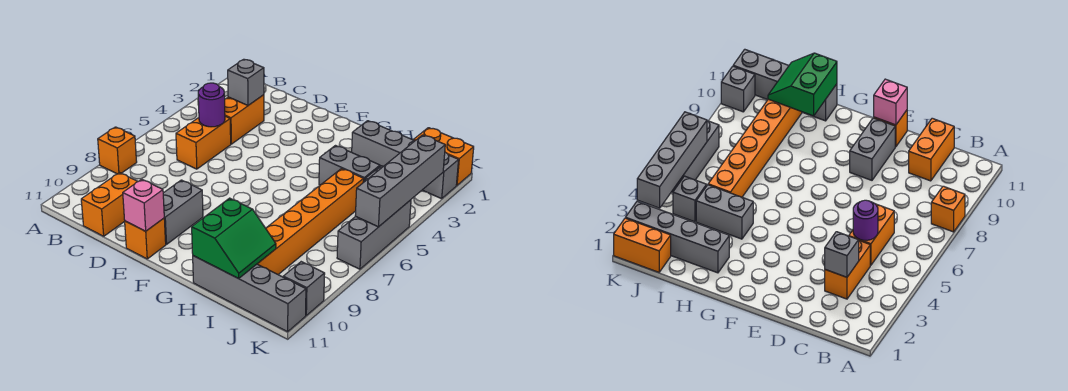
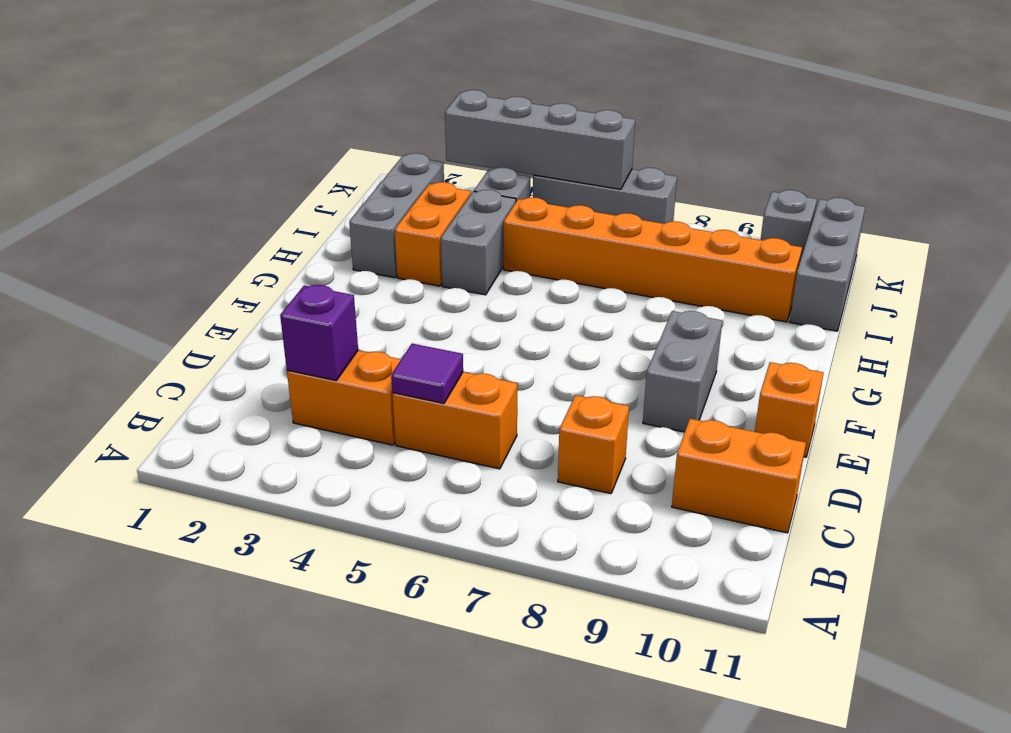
orange 1x1 brick [98,127,137,174] -> orange 1x1 brick moved to [558,395,629,494]
grey 1x1 brick [228,59,264,105] -> purple 1x1 brick [280,285,358,381]
purple 1x1 round brick [198,83,225,127] -> purple 1x1 tile [391,344,463,403]
grey 1x2 brick [163,180,203,244] -> grey 1x2 brick turned to [643,311,722,432]
pink 1x1 brick [123,179,164,231] -> none
grey 1x4 brick [352,121,459,199] -> grey 1x3 brick [349,153,444,278]
green 2x2 slope [192,198,276,278] -> none
grey 1x4 brick [193,256,306,332] -> grey 1x3 brick [790,198,865,331]
orange 1x2 brick [414,128,474,185] -> orange 1x2 brick moved to [395,182,471,286]

